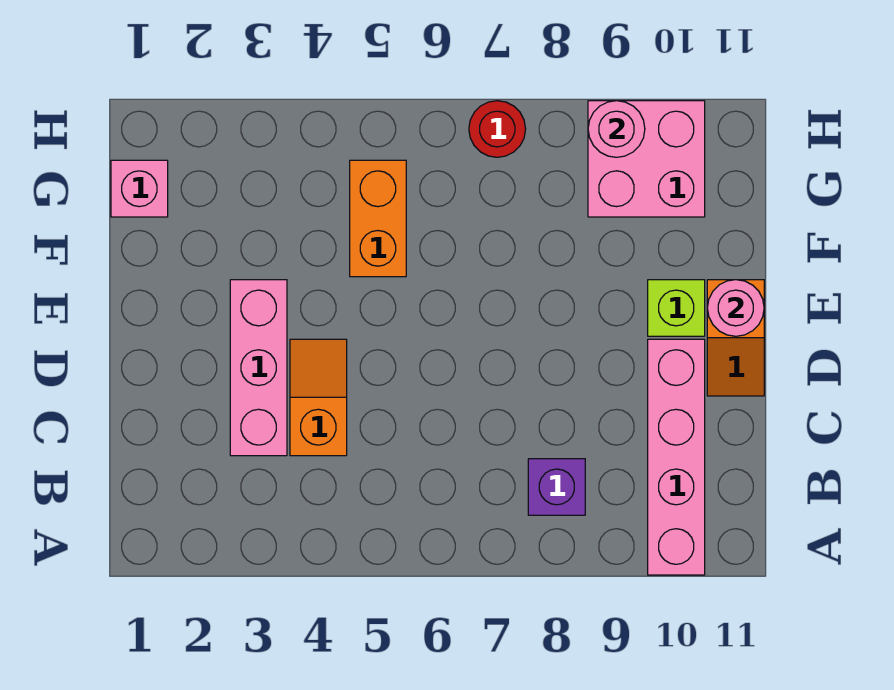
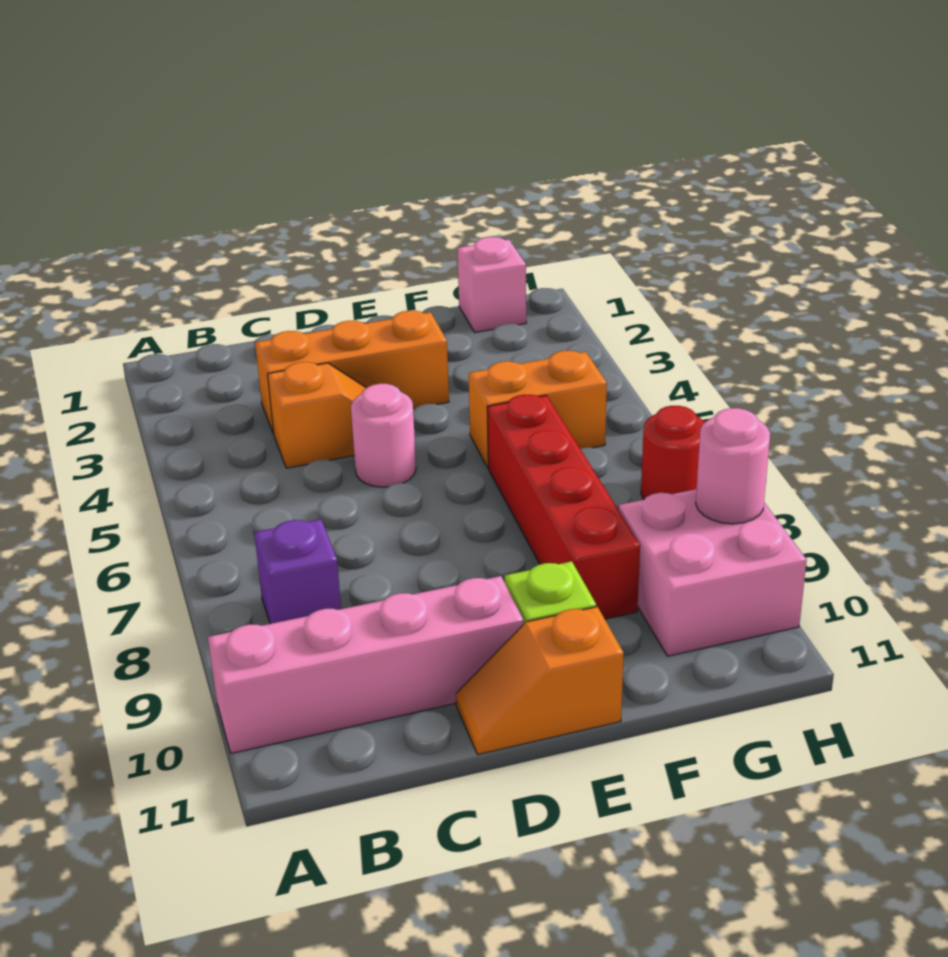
pink 1x3 brick [230,280,287,456] -> orange 1x3 brick [255,311,449,434]
pink 1x1 round brick [707,280,764,336] -> pink 1x1 round brick moved to [351,384,416,487]
none -> red 1x4 brick [487,394,640,619]

